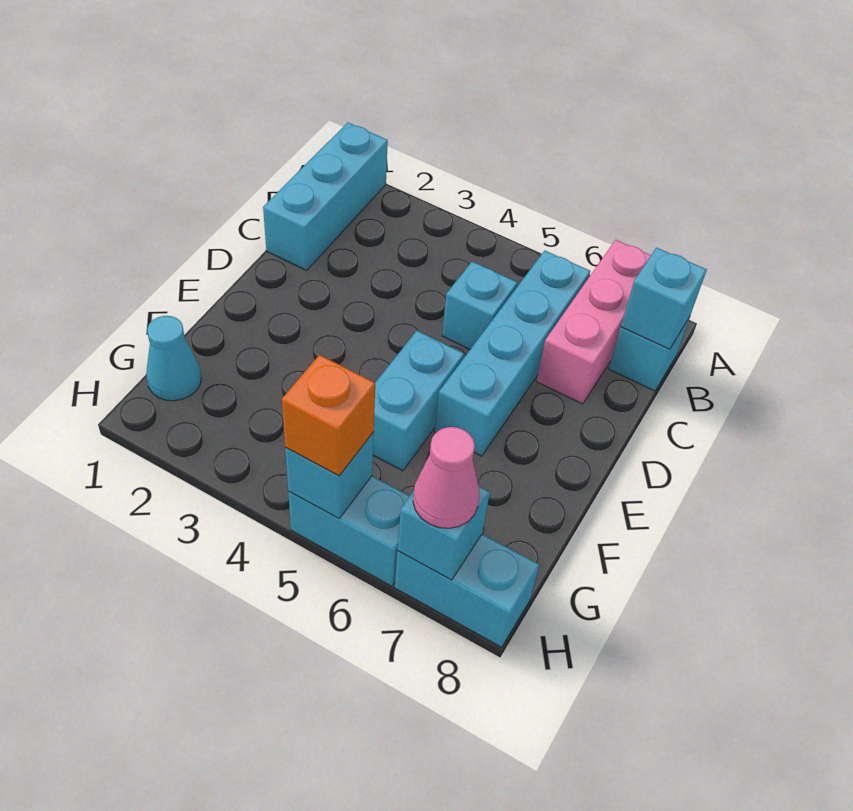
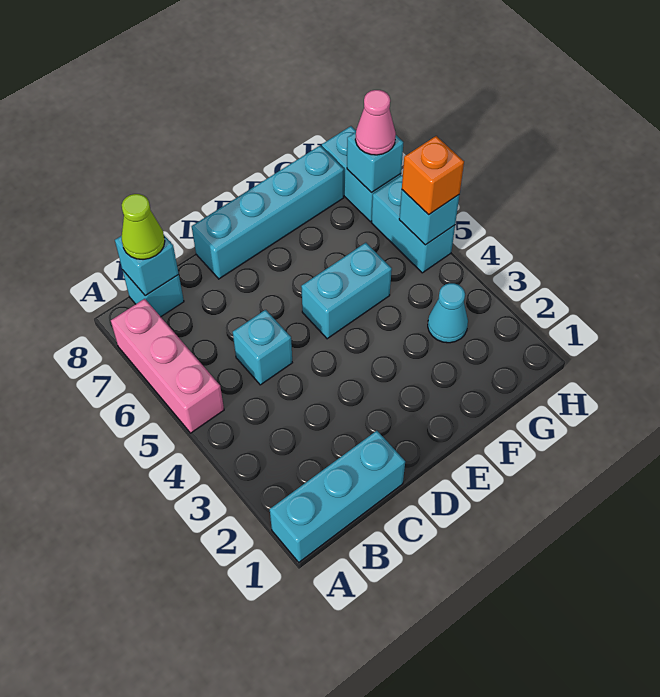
pink 1x3 brick [536,240,651,404] -> pink 1x3 brick turned to [111,299,224,433]
cyan 1x4 brick [435,251,590,456] -> cyan 1x4 brick moved to [192,146,344,279]
none -> lime 1x1 cone [122,194,165,260]
cyan 1x1 cone [146,316,201,401] -> cyan 1x1 cone moved to [428,283,468,343]

